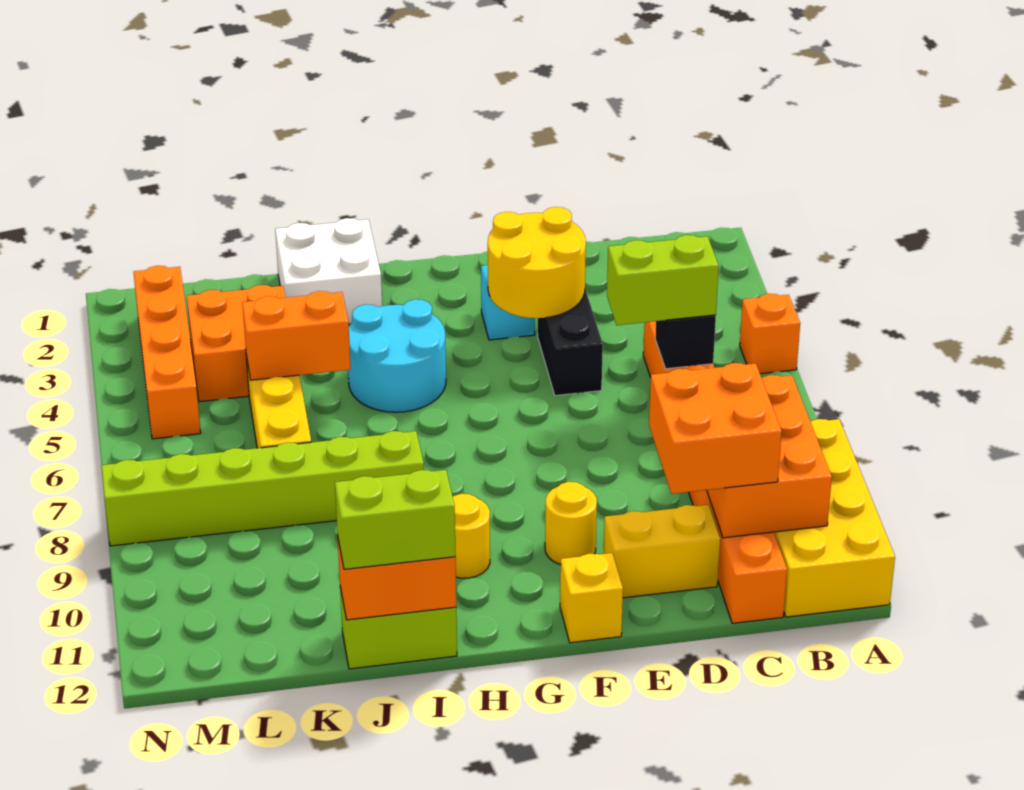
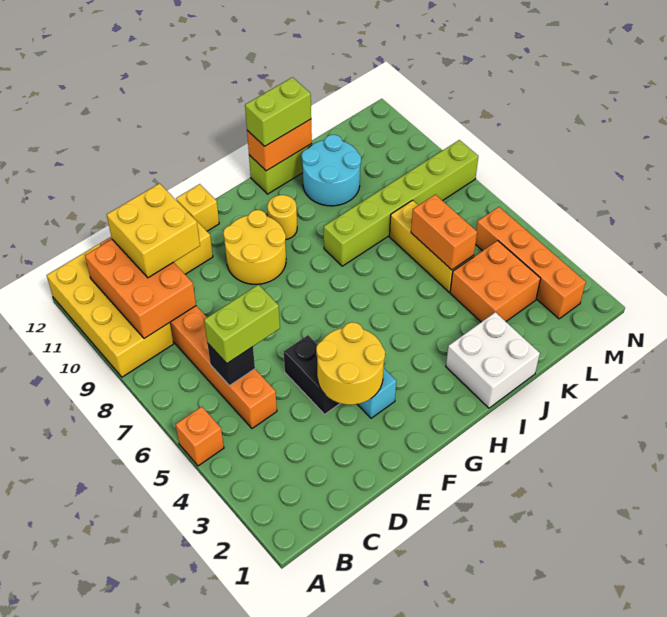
orange 2x2 brick [649,363,782,494] -> yellow 2x2 brick [107,184,200,278]
yellow 1x1 round brick [545,482,597,565] -> yellow 2x2 round brick [223,210,286,284]
cyan 2x2 round brick [348,299,446,412] -> cyan 2x2 round brick moved to [302,135,361,206]
orange 1x2 brick [242,291,351,380] -> orange 1x2 brick turned to [411,195,477,270]

